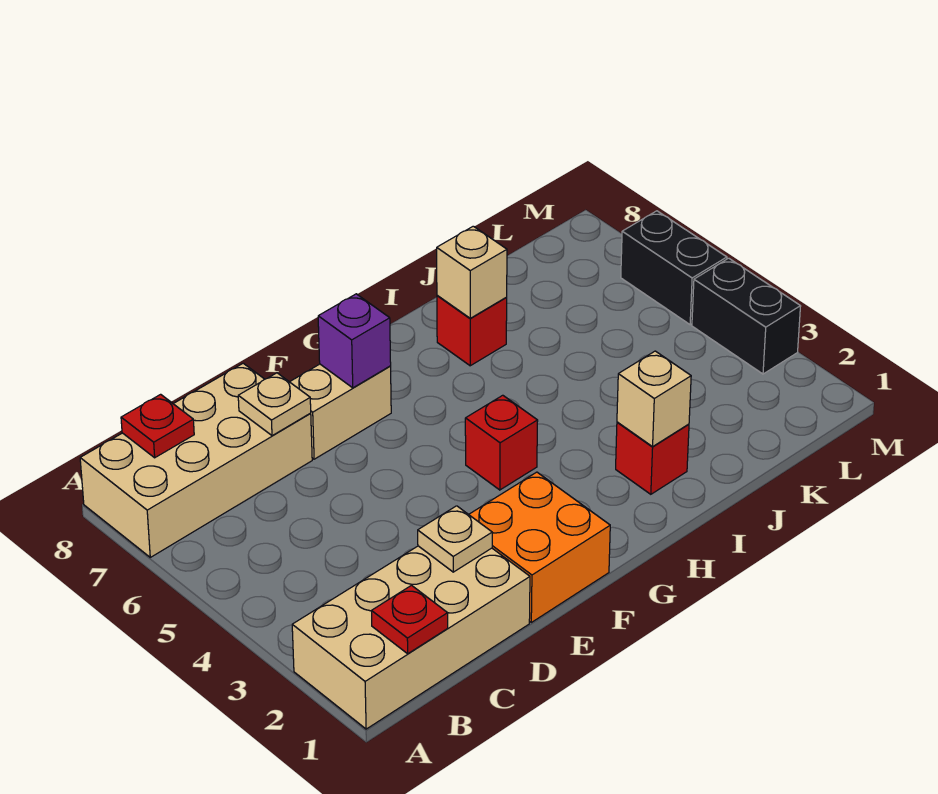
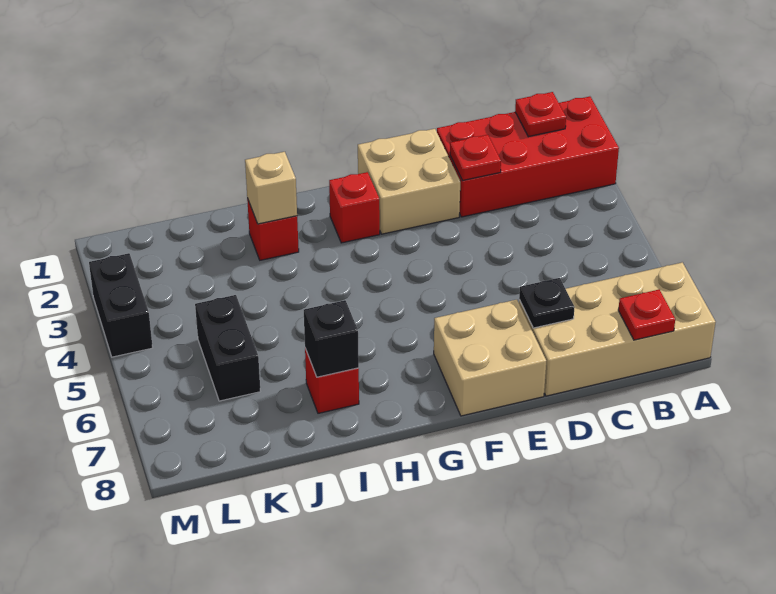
tan 2x4 brick [292,546,530,729] -> red 2x4 brick [437,96,619,217]
tan 1x1 plate [418,506,492,572] -> red 1x1 plate [450,135,501,181]
tan 1x1 plate [238,373,311,436] -> black 1x1 plate [519,278,575,328]
orange 2x2 brick [469,472,610,622] -> tan 2x2 brick [358,129,460,234]
tan 1x2 brick [290,364,391,459] -> tan 2x2 brick [434,300,546,416]
purple 1x1 brick [318,294,391,388] -> none
red 1x1 brick [465,395,538,490] -> red 1x1 brick moved to [329,172,380,243]
tan 1x1 brick [437,226,507,318] -> black 1x1 brick [304,300,359,377]
black 1x2 brick [621,211,727,325] -> black 1x2 brick moved to [195,295,260,401]

